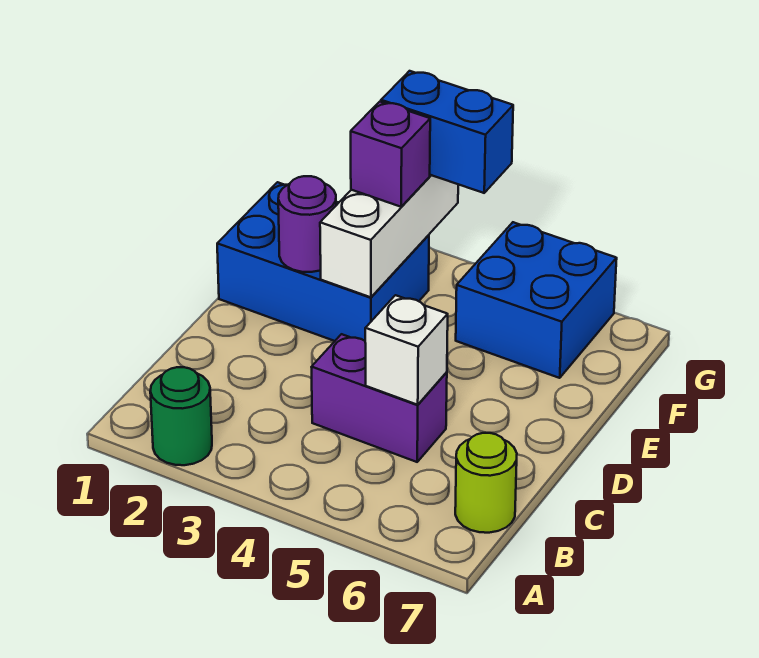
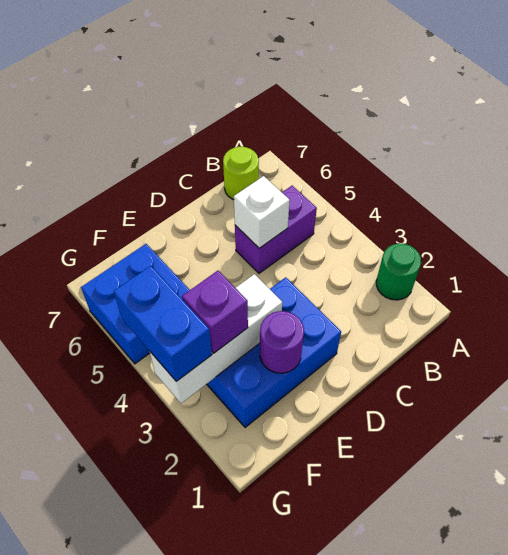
purple 1x2 brick [312,334,447,462] -> purple 1x2 brick turned to [235,186,317,273]
blue 2x3 brick [217,182,429,341] -> blue 2x3 brick turned to [207,277,341,428]

